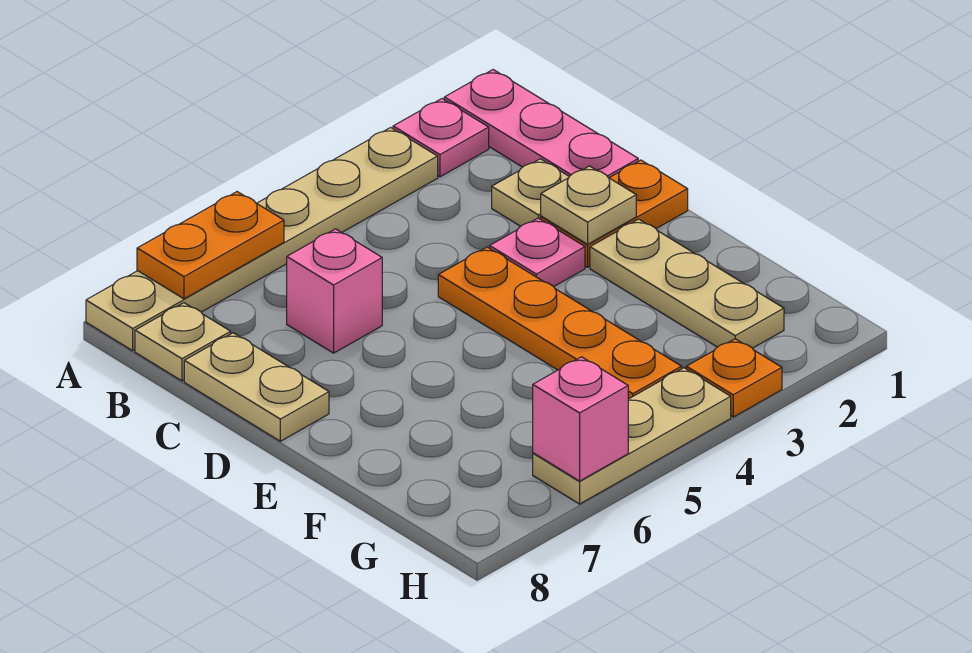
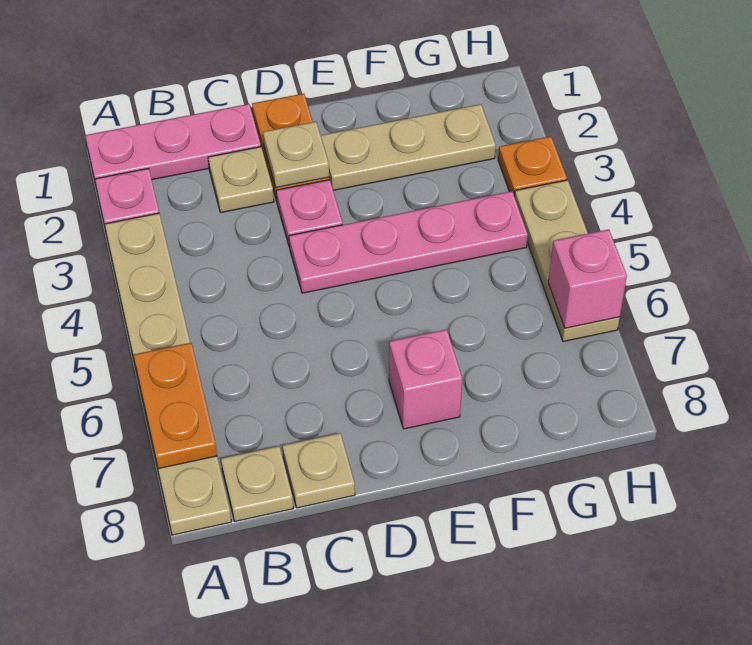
pink 1x1 brick [287,229,382,353] -> pink 1x1 brick moved to [389,329,462,429]
tan 1x2 plate [184,333,329,441] -> tan 1x1 plate [283,433,355,508]
orange 1x4 plate [438,247,682,399] -> pink 1x4 plate [289,191,528,293]

